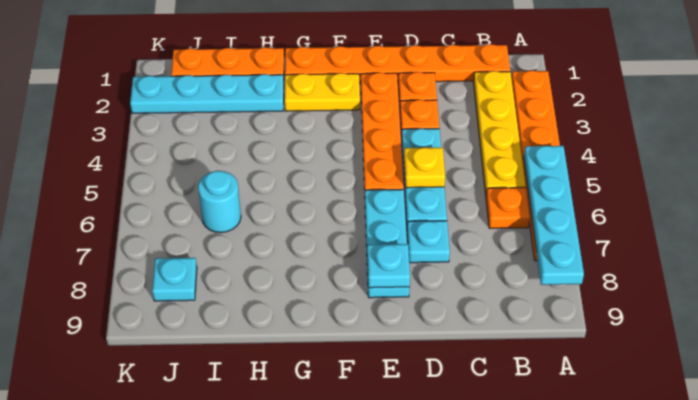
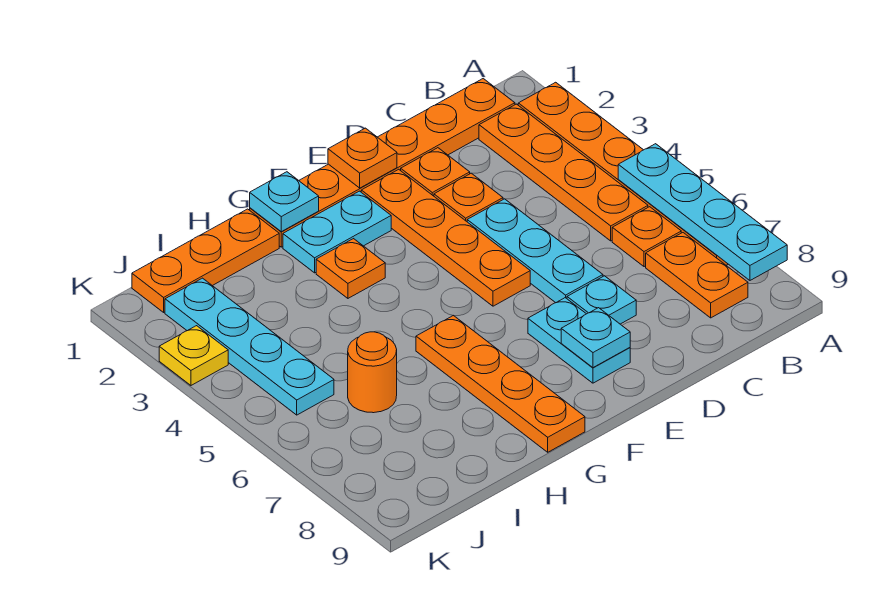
yellow 1x4 plate [473,71,526,194] -> orange 1x4 plate [479,104,648,241]
none -> orange 1x2 plate [646,233,748,318]
yellow 1x1 plate [404,147,445,188] -> yellow 1x1 plate moved to [159,326,228,385]
none -> orange 1x1 plate [328,128,397,188]
cyan 1x3 plate [365,189,409,298] -> cyan 1x2 plate [528,298,630,383]
yellow 1x2 plate [285,73,360,111] -> cyan 1x2 plate [283,191,391,273]
none -> orange 1x1 plate [316,239,385,298]
none -> orange 1x4 plate [416,315,585,452]
cyan 1x4 plate [130,74,284,113] -> cyan 1x4 plate turned to [165,278,334,415]
cyan 1x1 round brick [198,171,241,233] -> orange 1x1 round brick [348,332,397,413]
cyan 1x1 plate [152,258,197,301] -> cyan 1x1 plate moved to [250,172,319,232]

